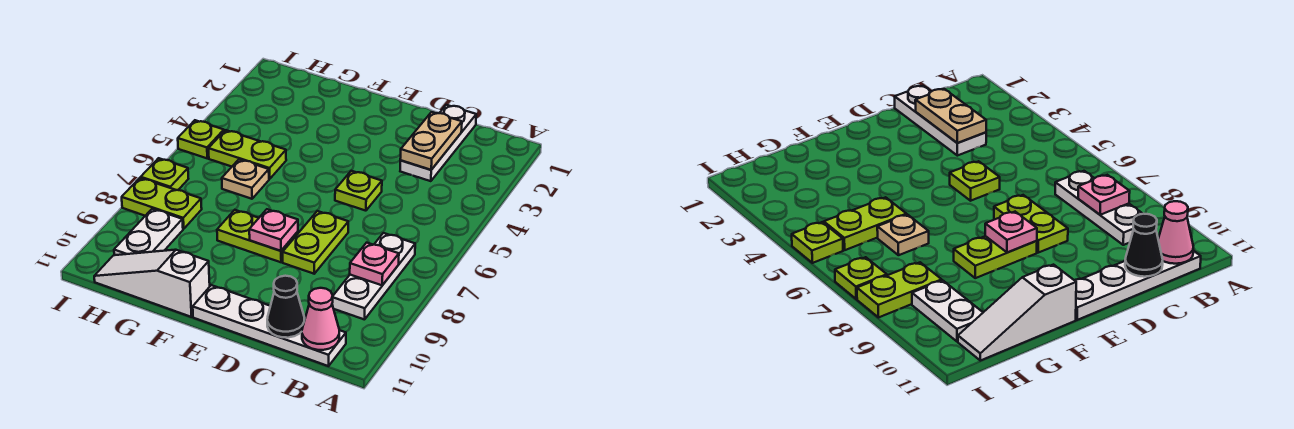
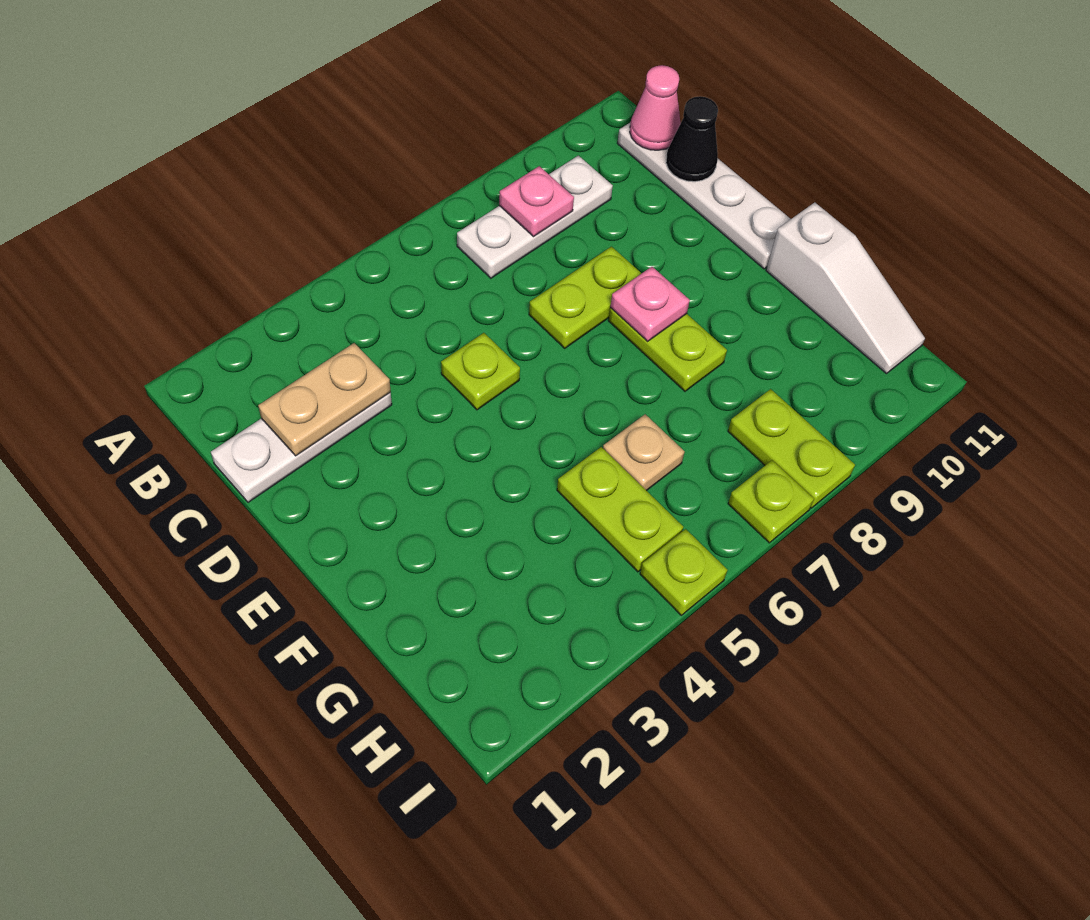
white 1x2 plate [114,209,183,255] -> none

